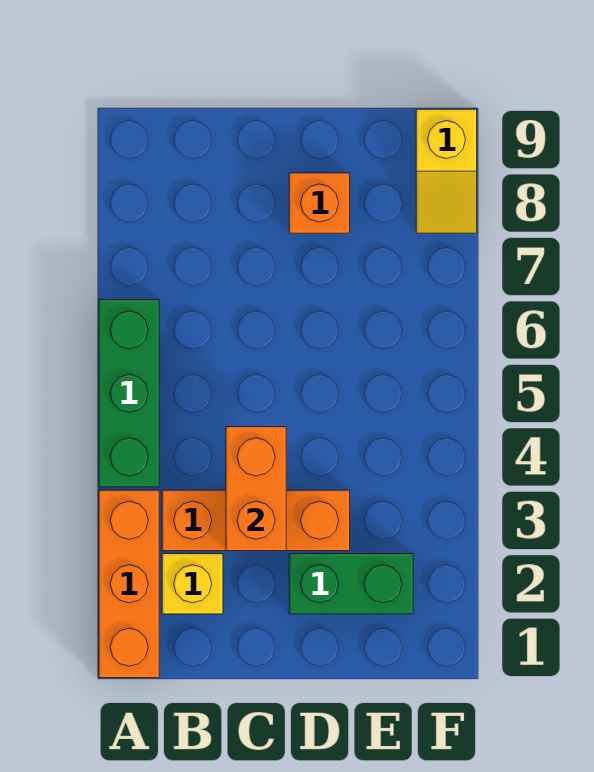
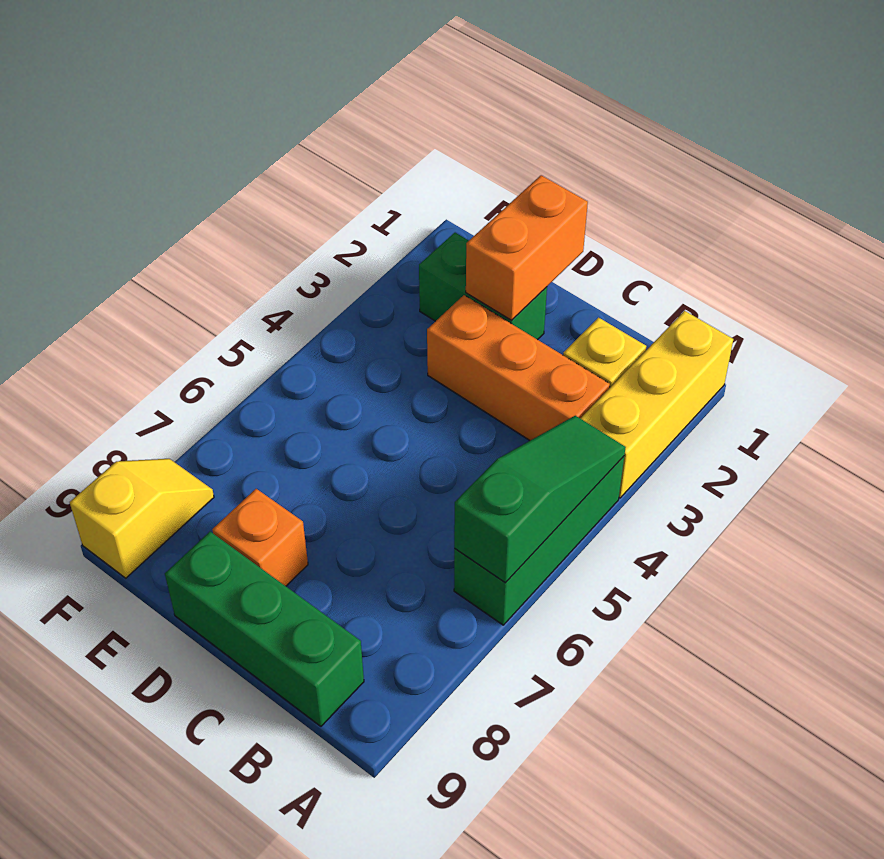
orange 1x3 brick [99,490,159,678] -> yellow 1x3 brick [580,311,733,498]
none -> green 1x3 slope [454,416,626,583]
none -> green 1x3 brick [165,532,364,726]
orange 1x2 brick [226,427,286,551] -> orange 1x2 brick moved to [466,175,588,321]

